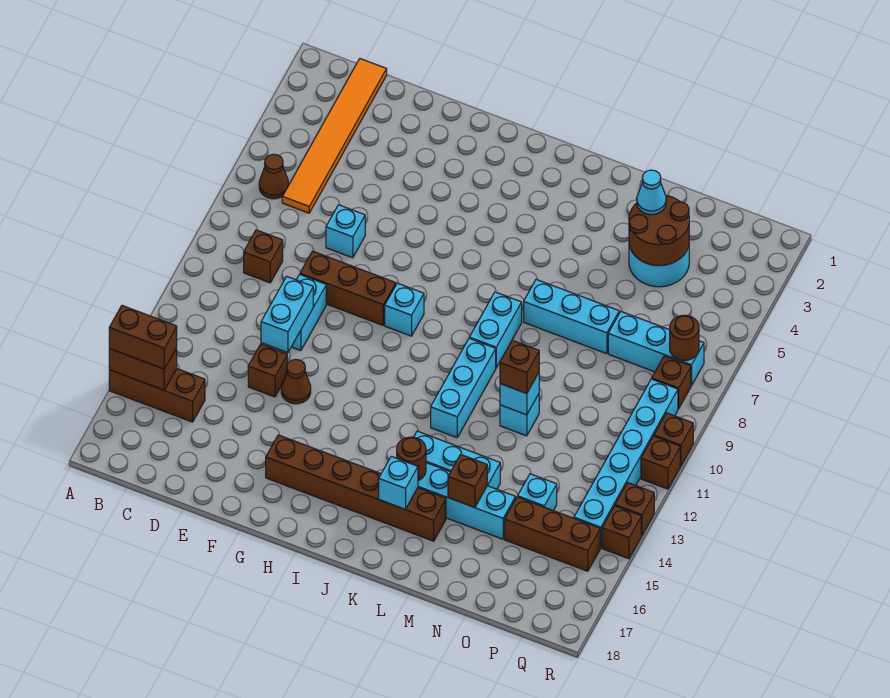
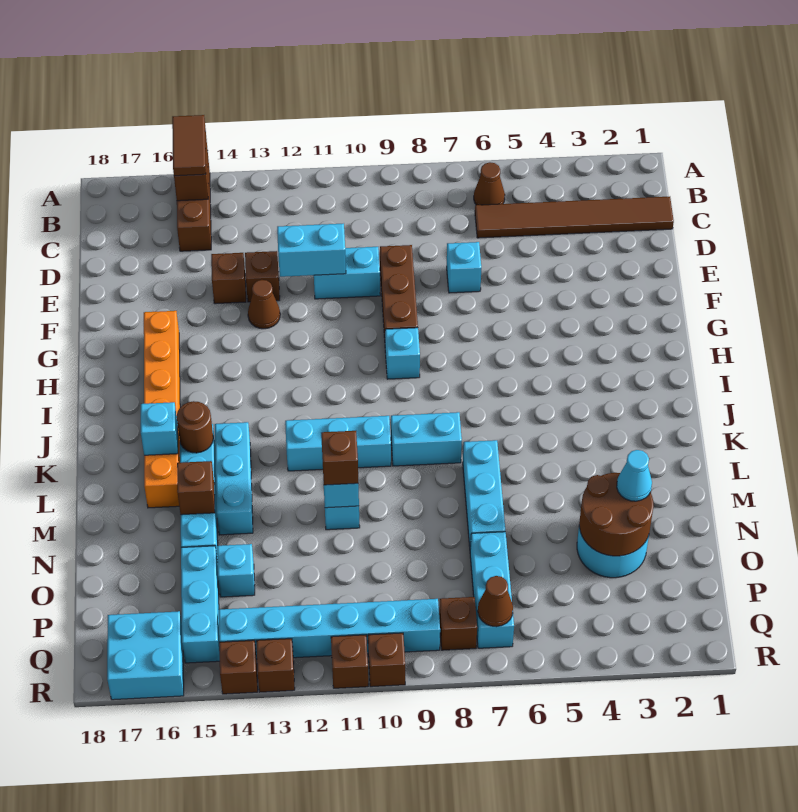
brown 1x2 brick [109,306,177,369] -> brown 1x2 tile [172,115,206,176]
orange 1x6 tile [282,59,387,213] -> brown 1x6 tile [475,197,674,238]
brown 1x1 brick [244,230,283,283] -> brown 1x1 brick moved to [211,253,246,304]
brown 1x6 brick [266,435,446,541] -> orange 1x6 brick [144,311,180,508]
brown 1x3 brick [505,497,600,571] -> cyan 1x3 brick [181,546,220,663]
brown 1x1 round brick [670,315,699,361] -> brown 1x1 cone [478,576,513,627]
none -> cyan 2x2 brick [107,611,184,700]

